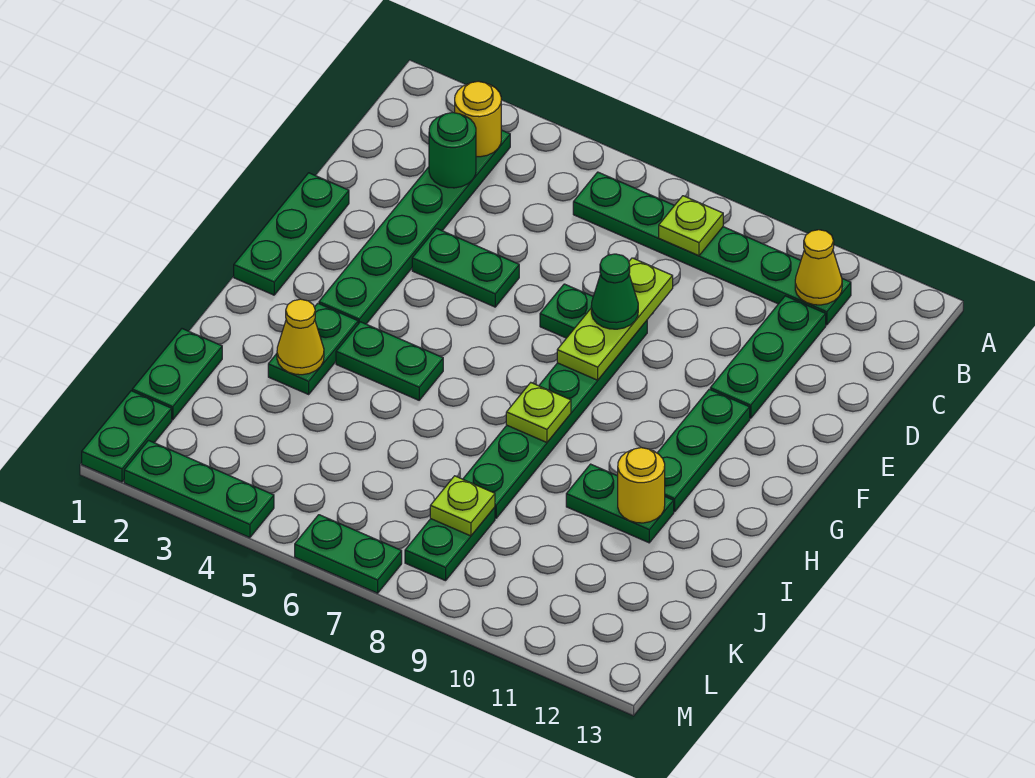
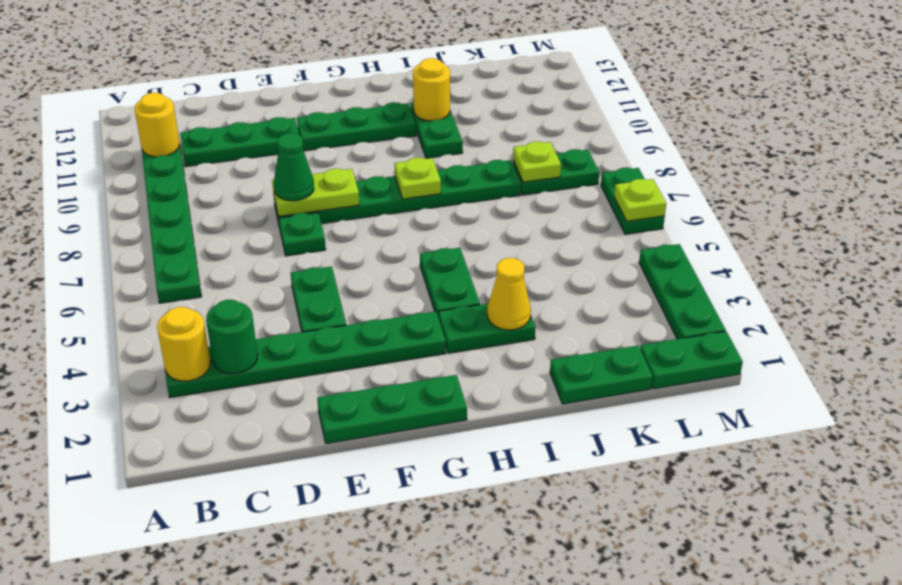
lime 1x1 plate [659,196,723,256] -> lime 1x1 plate moved to [614,179,666,221]
yellow 1x1 cone [795,230,842,305] -> yellow 1x1 round brick [135,93,180,157]
lime 1x3 plate [557,258,673,380] -> lime 1x2 plate [272,169,360,216]

